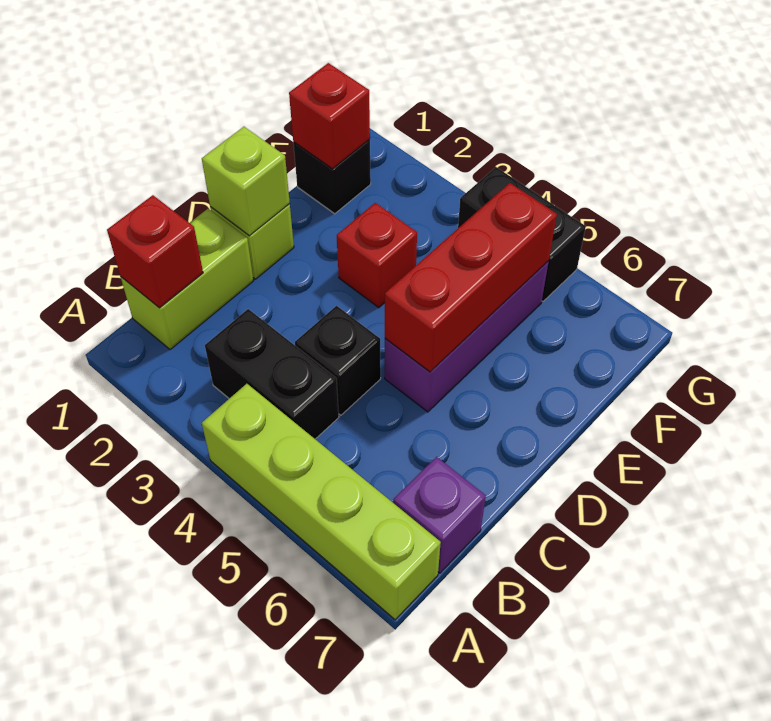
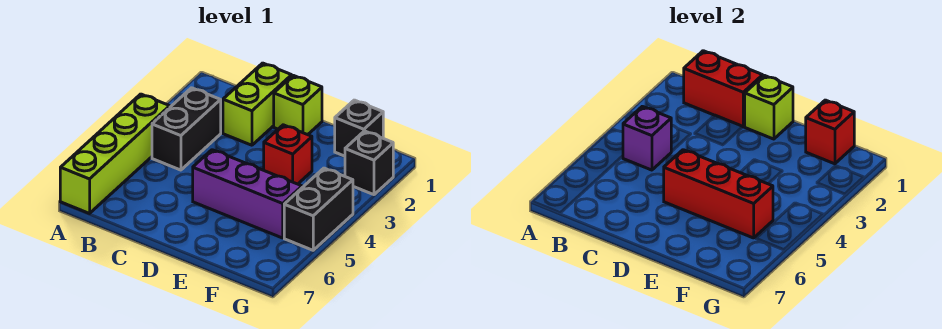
lime 1x2 brick [121,209,254,350] -> lime 1x2 brick turned to [223,63,292,145]
red 1x1 brick [107,195,203,308] -> red 1x2 brick [684,51,763,127]
purple 1x1 brick [393,457,486,573] -> purple 1x1 brick moved to [623,106,671,170]
black 1x1 brick [295,306,381,415] -> black 1x1 brick moved to [345,131,393,195]

